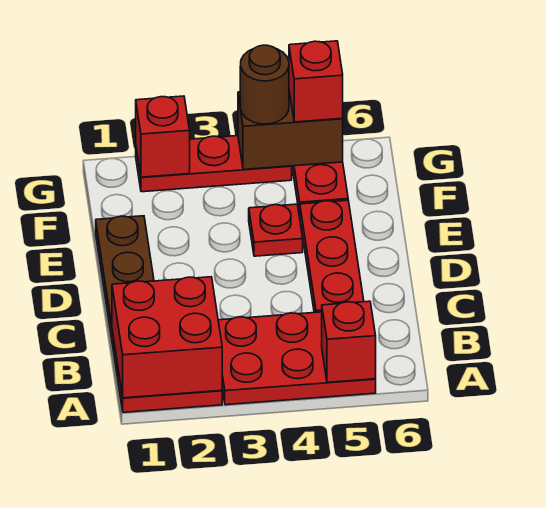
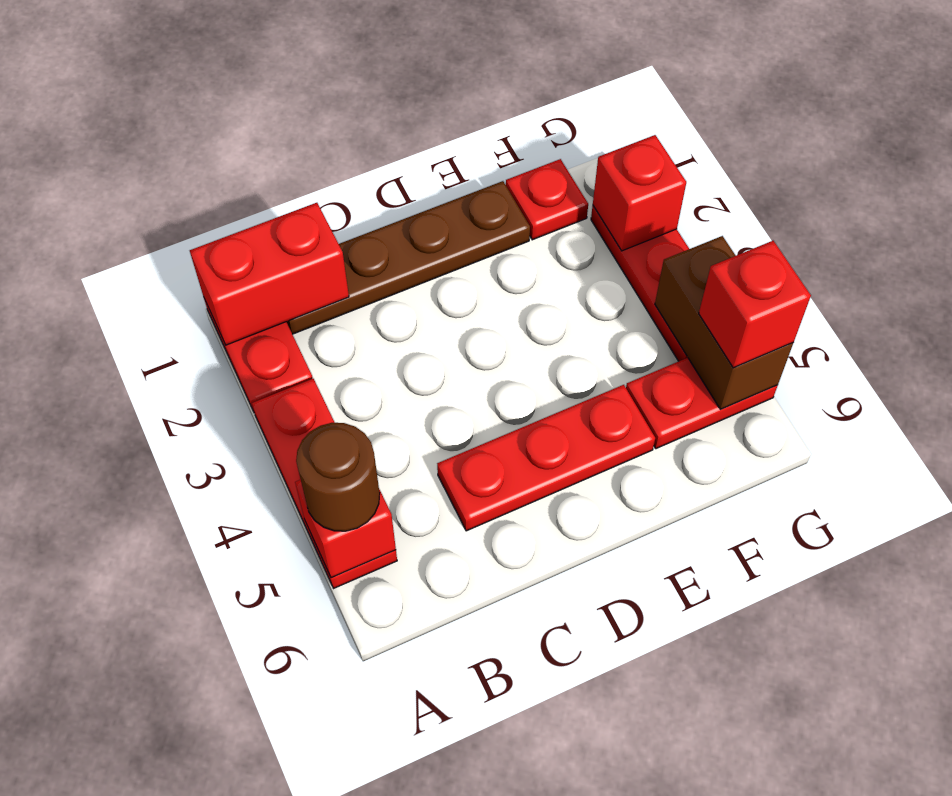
red 2x2 brick [112,277,222,398] -> red 1x2 brick [190,203,349,345]
red 2x3 plate [218,312,376,405] -> red 1x3 plate [252,379,397,588]
red 1x1 plate [249,204,303,256] -> red 1x1 plate moved to [506,159,588,240]
brown 1x1 round brick [240,45,289,124] -> brown 1x1 round brick moved to [296,423,380,531]

